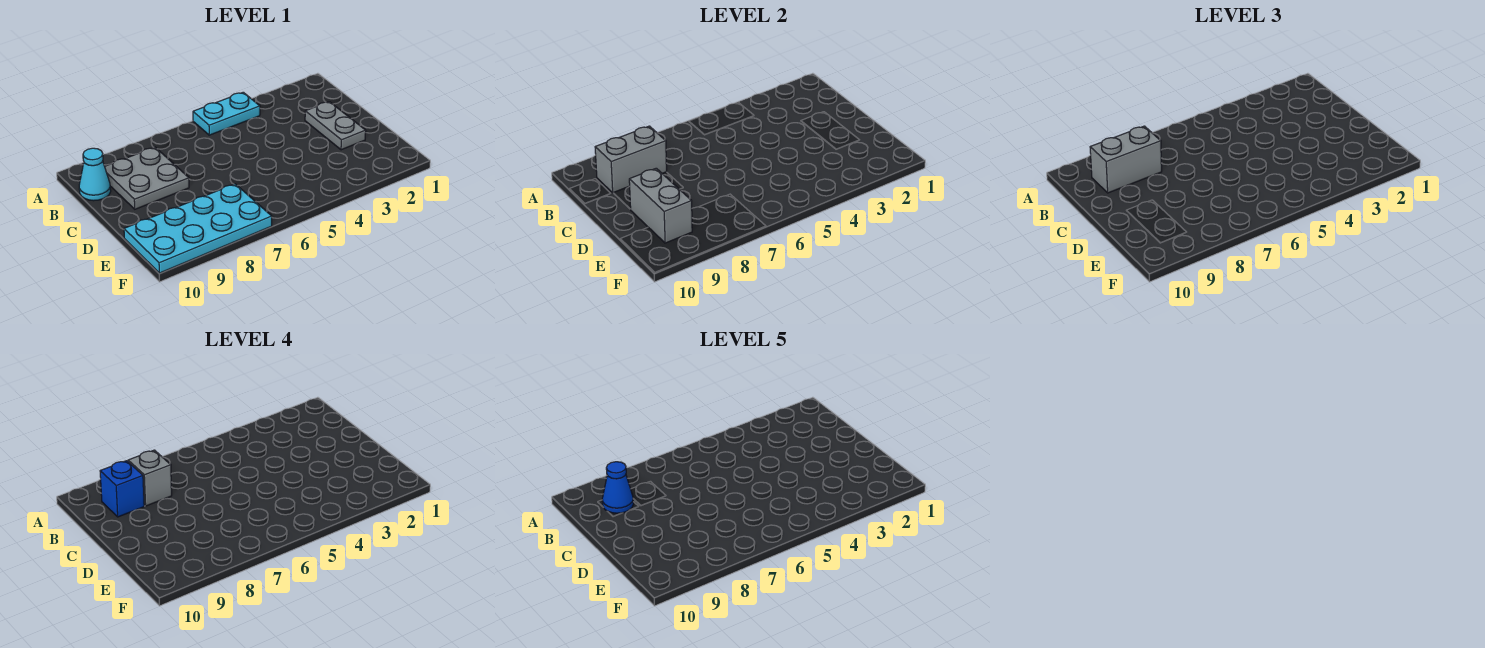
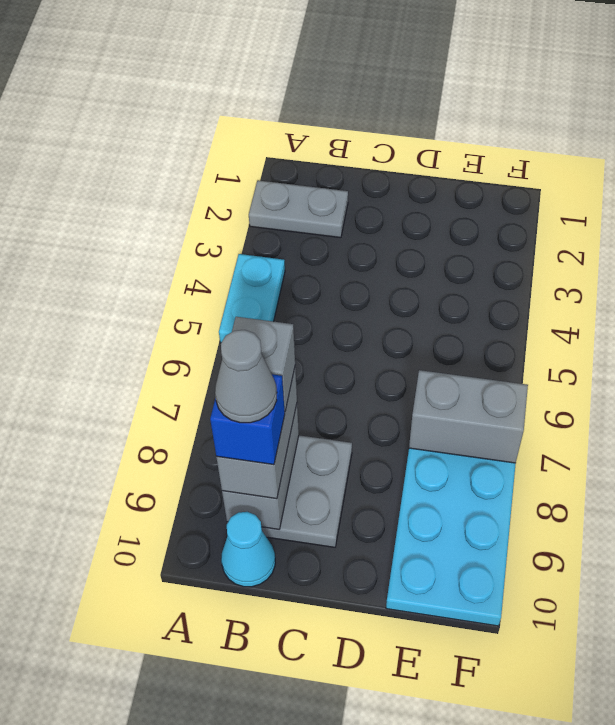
blue 1x1 cone [602,462,633,513] -> grey 1x1 cone [215,330,277,423]
grey 1x2 plate [305,102,366,150] -> grey 1x2 plate moved to [249,180,348,238]
grey 1x2 brick [629,168,692,243] -> grey 1x2 brick moved to [409,370,528,463]

